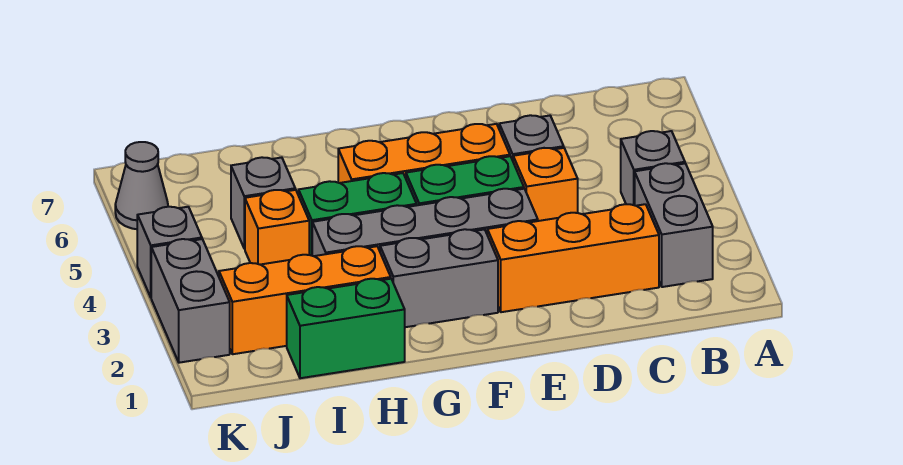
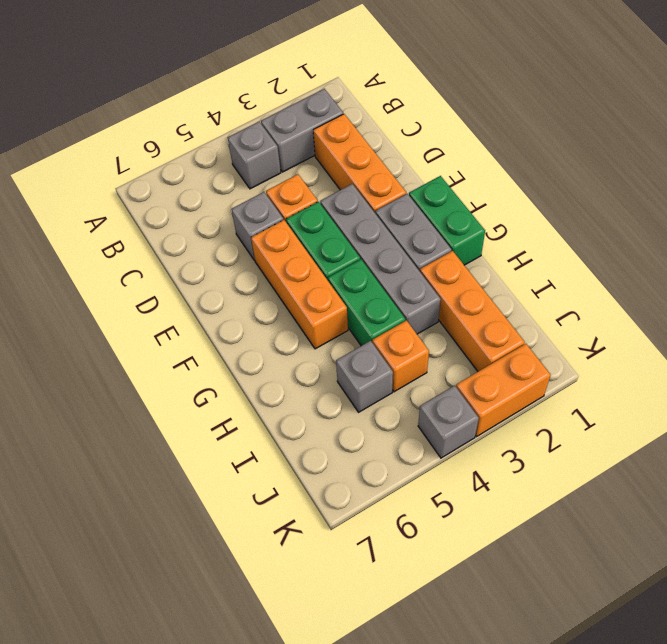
green 1x2 brick [287,279,405,378] -> green 1x2 brick moved to [409,176,485,265]
grey 1x2 brick [151,239,230,363] -> orange 1x2 brick [456,344,551,437]
grey 1x1 cone [115,142,168,229] -> none

